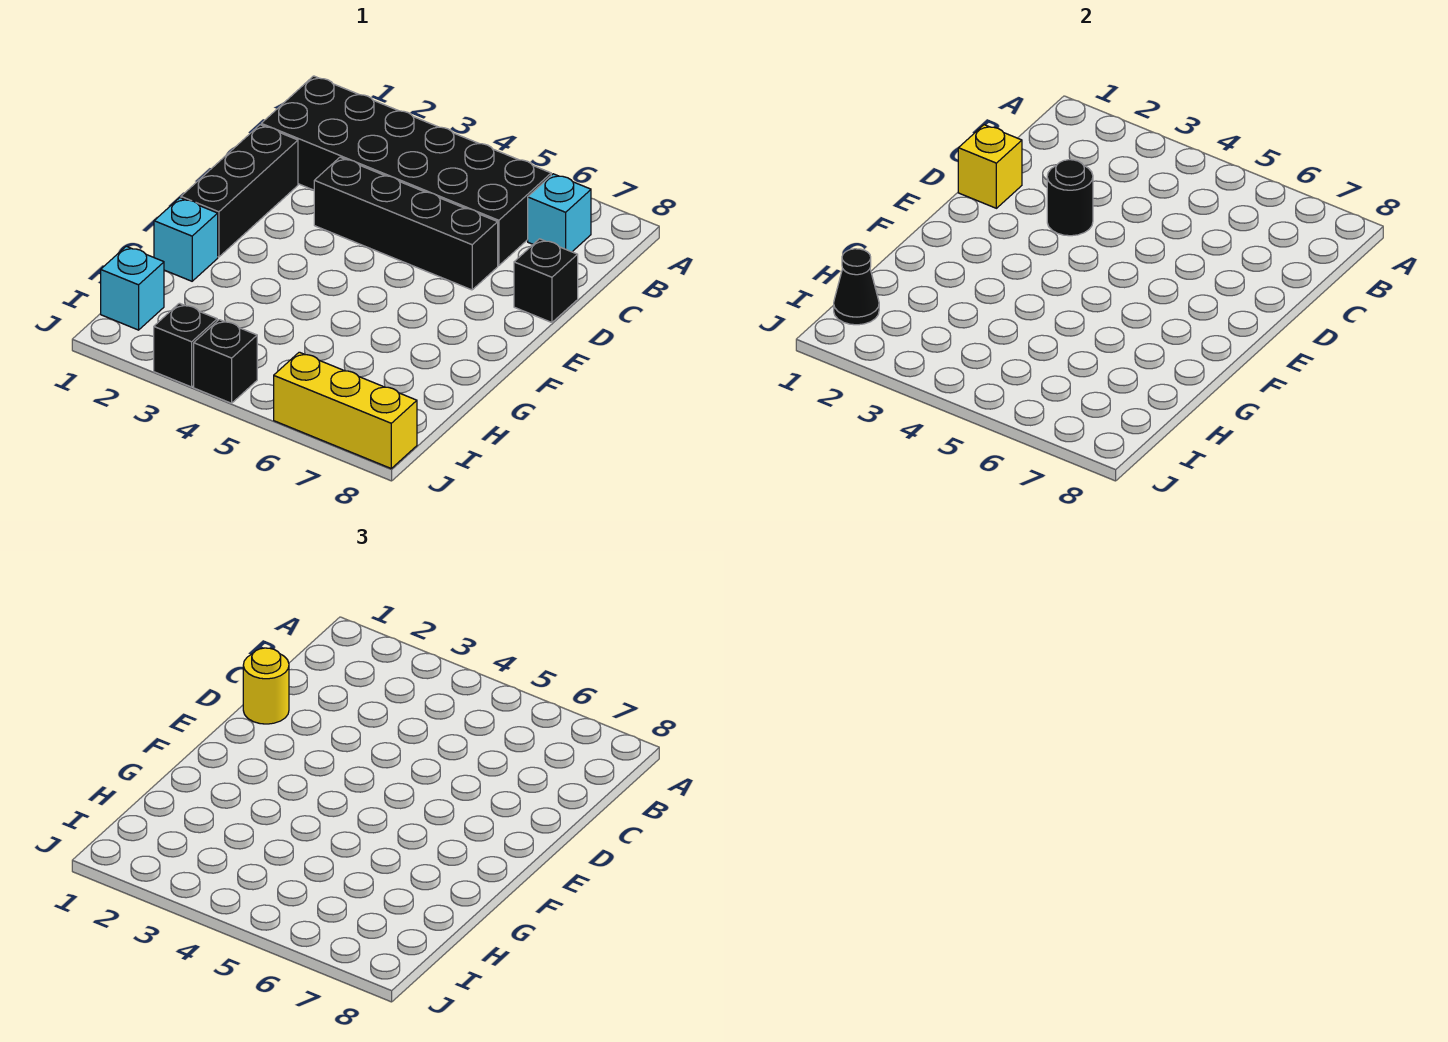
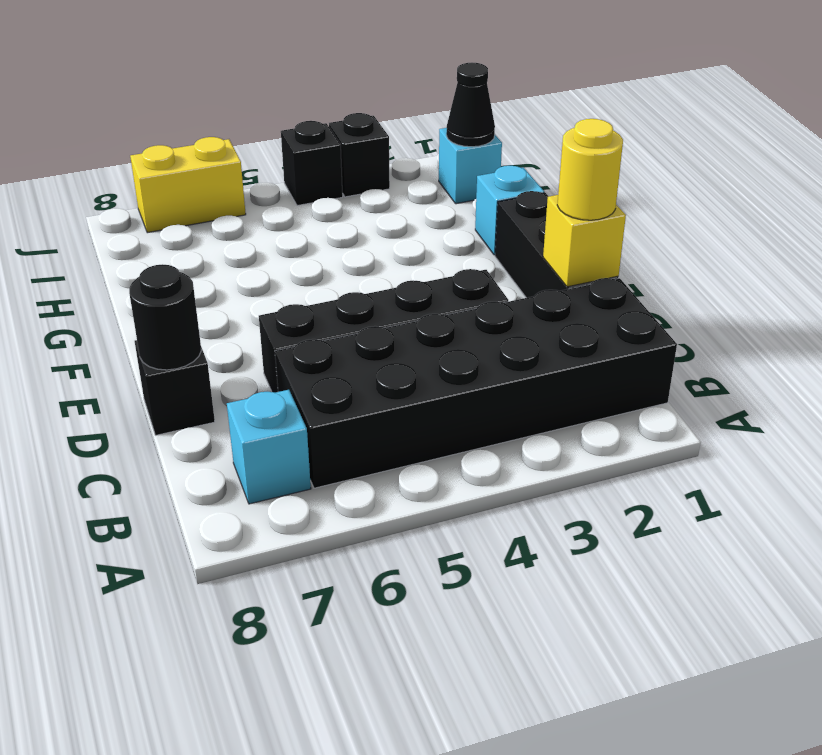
black 1x1 round brick [1047,160,1093,236] -> black 1x1 round brick moved to [129,264,201,370]
yellow 1x3 brick [274,352,417,468] -> yellow 1x2 brick [130,137,246,233]

